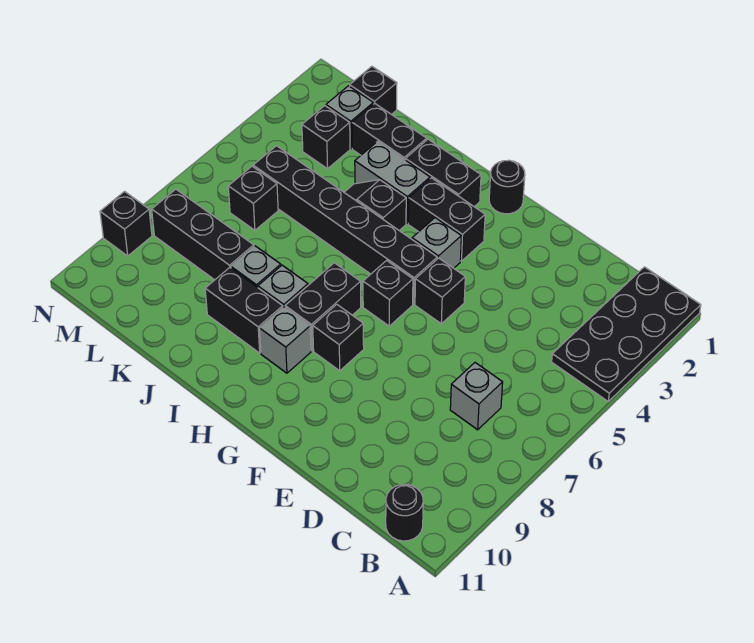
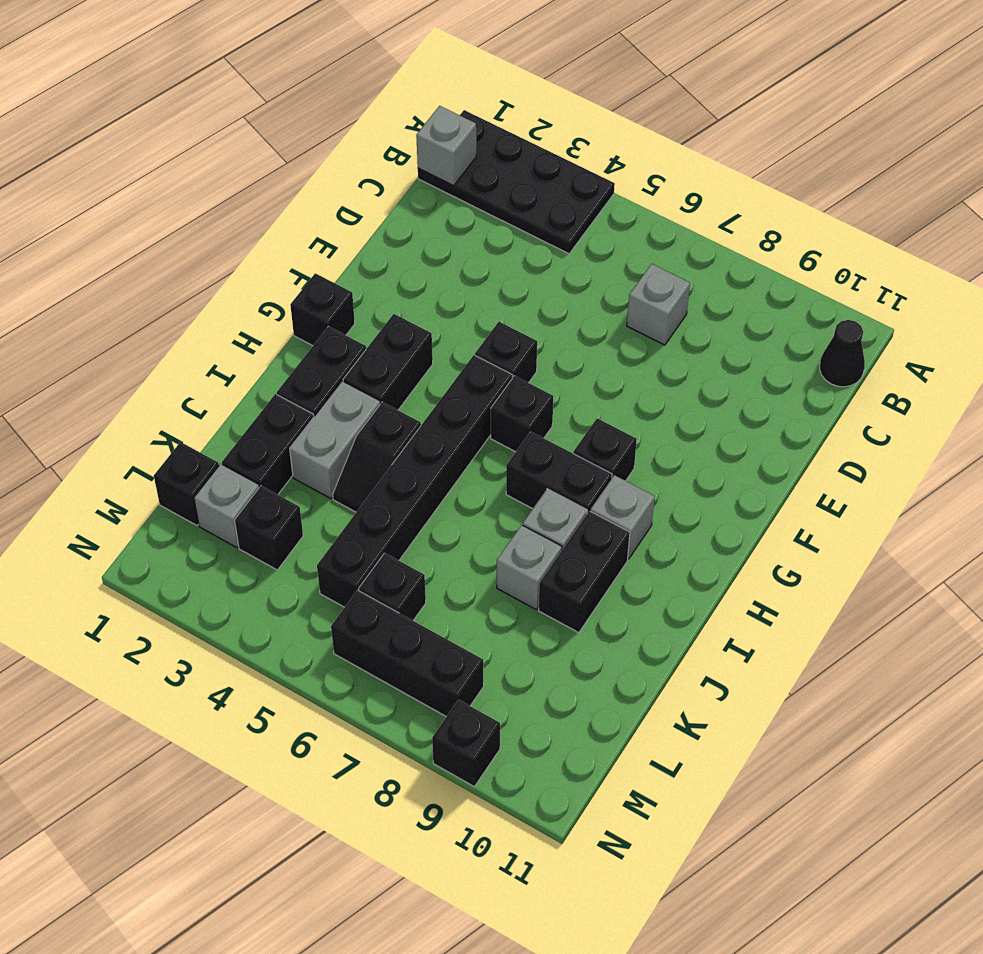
black 1x1 round brick [386,484,423,541] -> black 1x1 cone [820,320,865,387]
black 1x1 round brick [489,160,525,214] -> black 1x1 brick [290,273,355,346]
grey 1x1 brick [412,218,461,268] -> grey 1x1 brick moved to [416,106,476,186]
black 1x3 brick [152,189,254,280] -> black 1x3 brick turned to [331,590,484,717]

